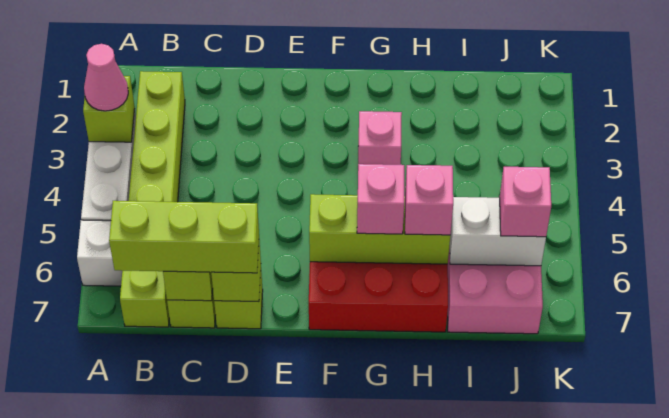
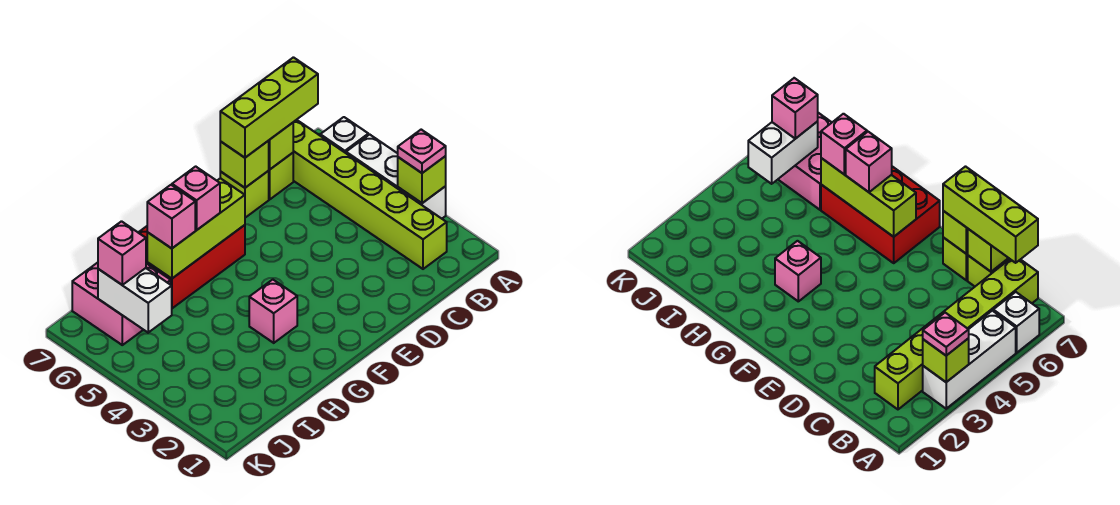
pink 1x1 cone [84,44,128,111] -> pink 1x1 plate [398,130,446,173]
white 1x2 brick [450,197,546,266] -> white 1x2 brick turned to [98,268,172,333]

